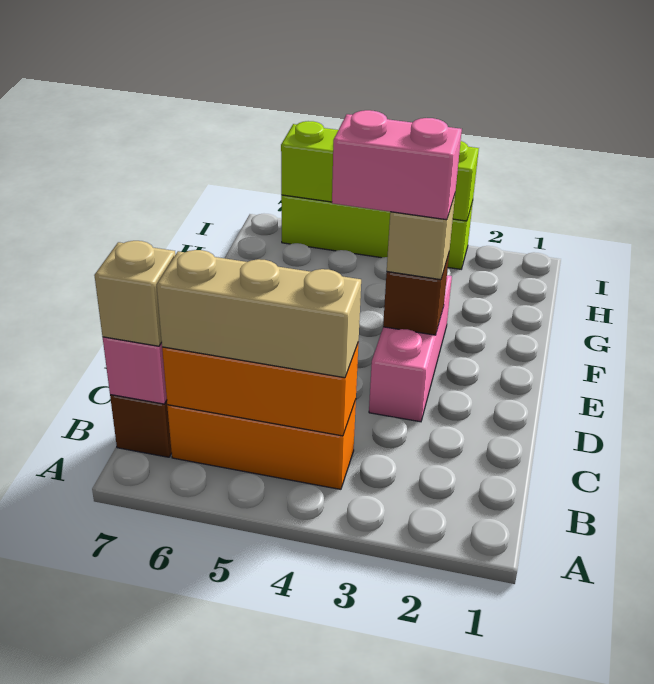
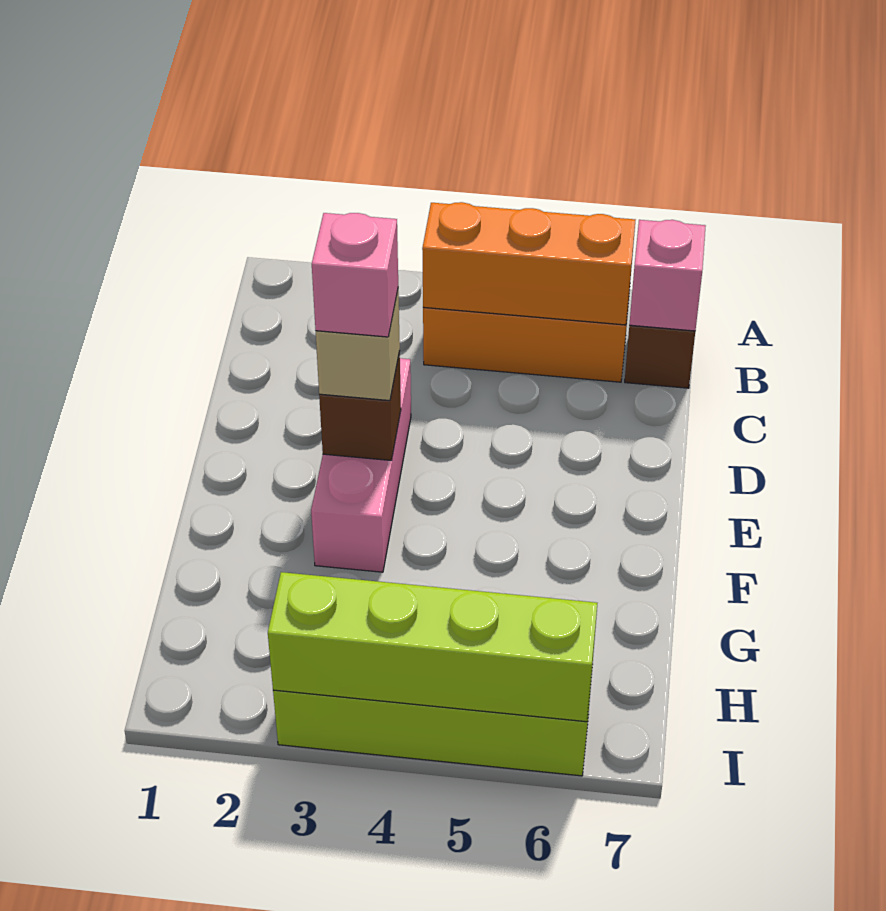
tan 1x3 brick [157,250,361,378] -> none
tan 1x1 brick [94,241,175,346] -> none
pink 1x2 brick [332,110,462,220] -> pink 1x1 brick [312,213,398,337]

